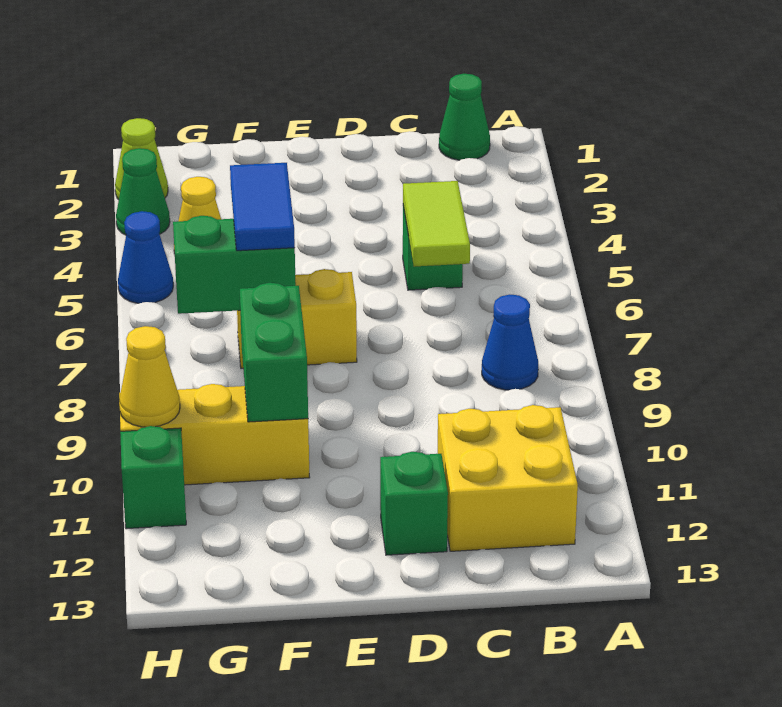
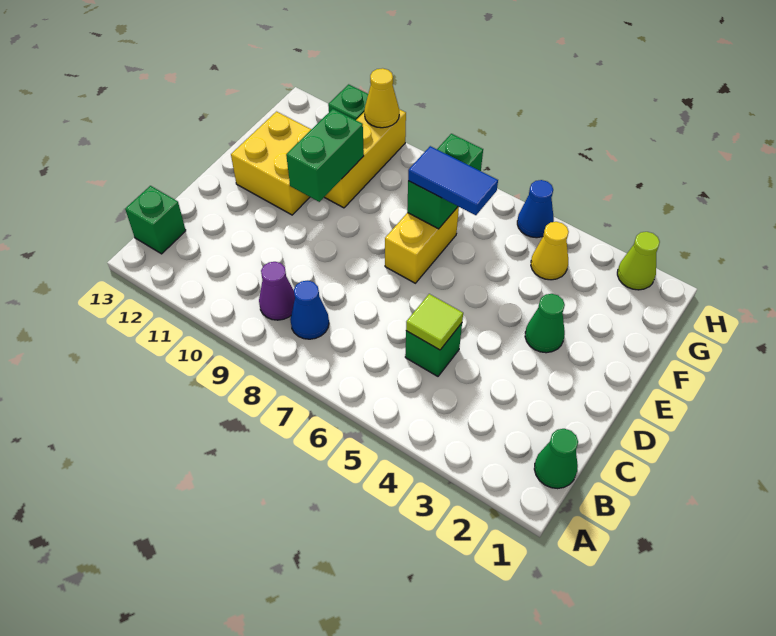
none -> purple 1x1 cone [259,262,295,320]
yellow 2x2 brick [438,405,578,551] -> yellow 2x2 brick moved to [231,111,311,215]
lime 1x2 tile [403,181,470,267] -> lime 1x1 tile [406,294,463,350]
green 1x1 brick [380,452,448,555] -> green 1x1 brick moved to [125,186,186,254]
green 1x2 brick [240,283,308,422] -> green 1x2 brick turned to [286,109,364,202]
green 1x1 cone [116,148,170,235] -> green 1x1 cone moved to [525,294,565,353]

